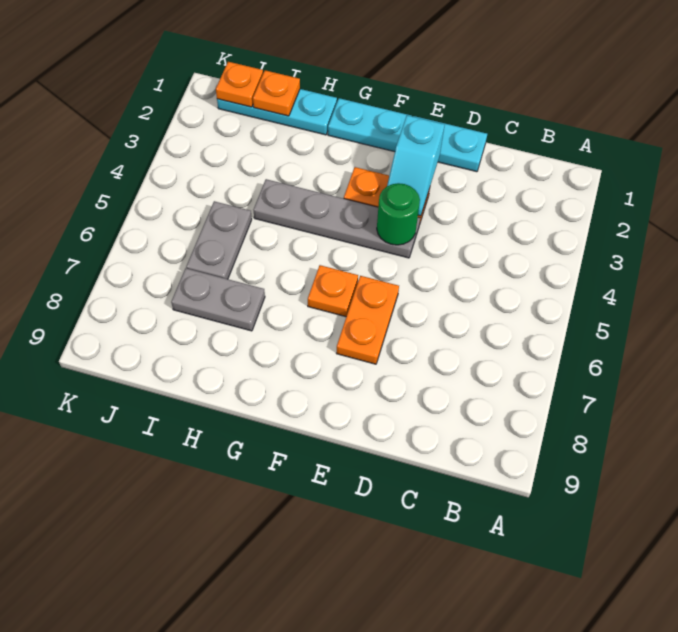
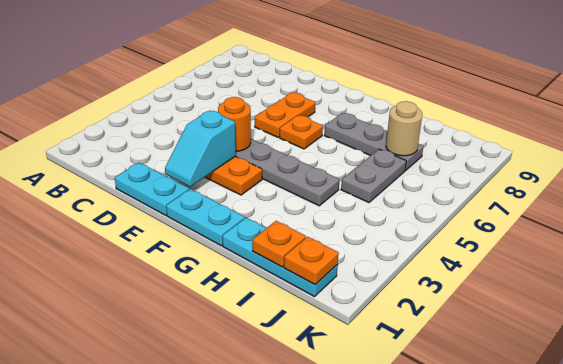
cyan 1x2 slope [387,115,445,216] -> cyan 1x2 slope turned to [165,111,236,187]
green 1x1 round brick [377,183,420,245] -> orange 1x1 round brick [218,97,251,151]
grey 1x2 plate [171,268,265,331] -> grey 1x3 plate [324,113,423,171]
none -> tan 1x1 round brick [386,101,422,156]

